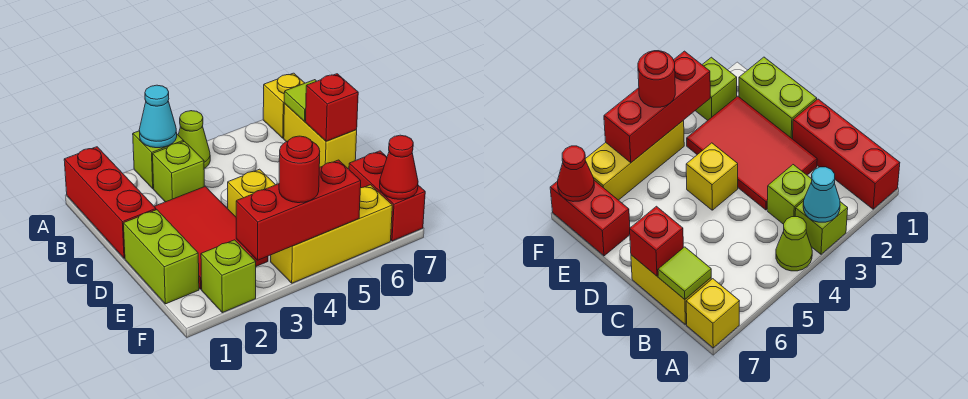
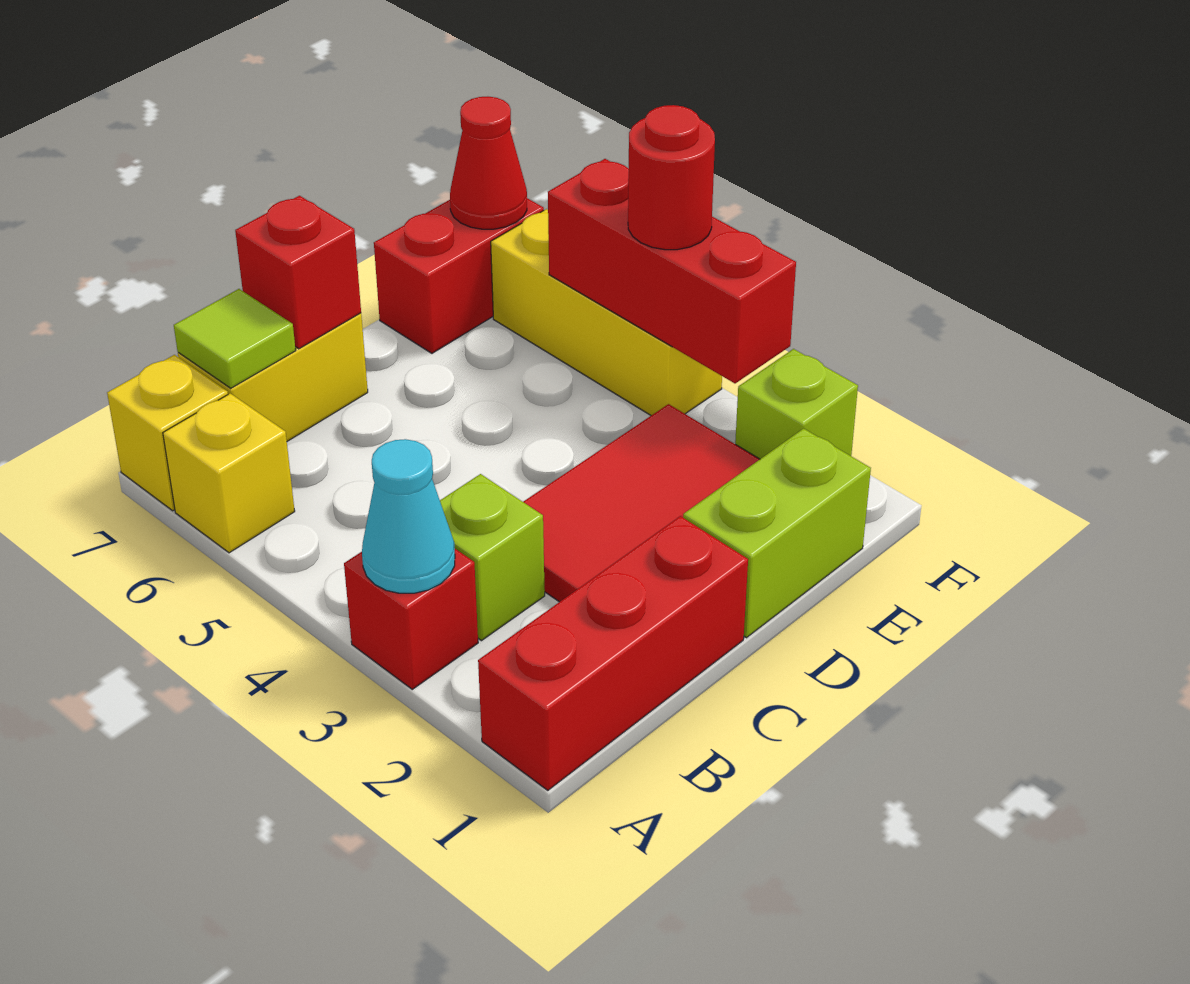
lime 1x1 brick [133,131,184,189] -> red 1x1 brick [344,549,478,689]
lime 1x1 cone [178,111,210,168] -> none
yellow 1x1 brick [228,169,275,217] -> yellow 1x1 brick moved to [163,393,295,553]

